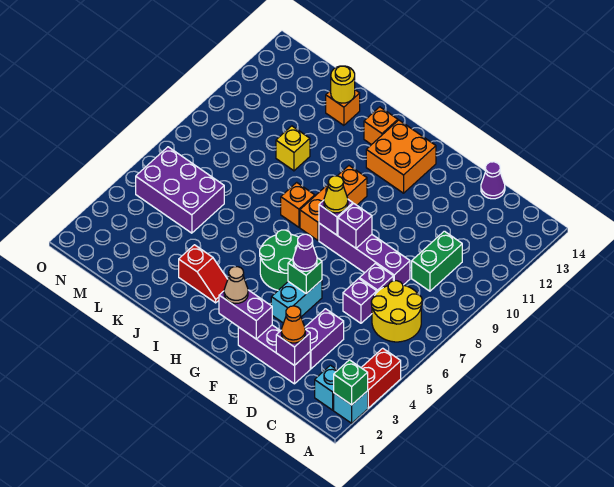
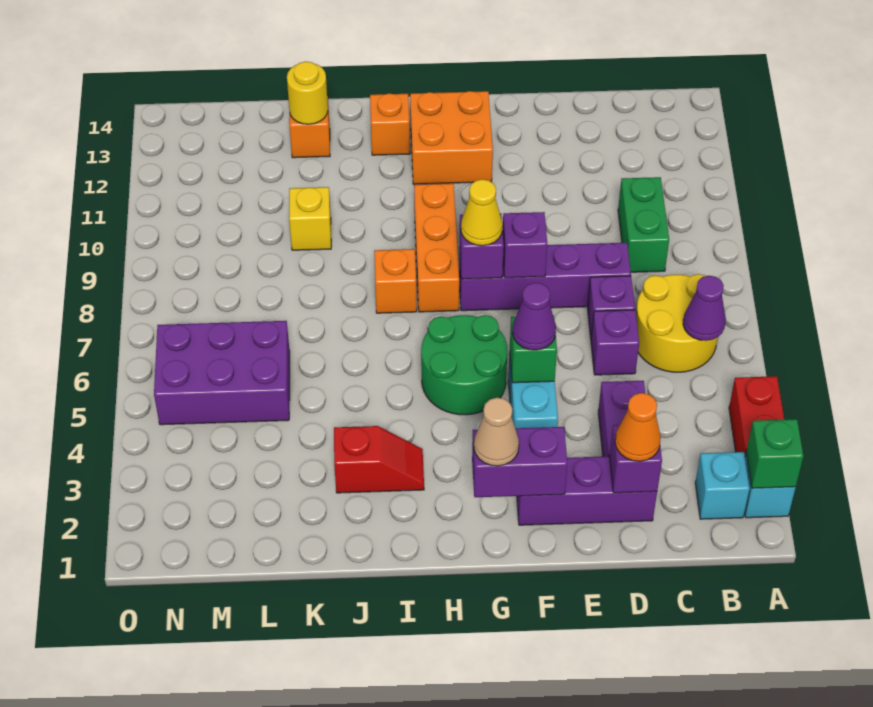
purple 1x1 cone [481,162,505,199] -> purple 1x1 cone moved to [683,276,726,341]

